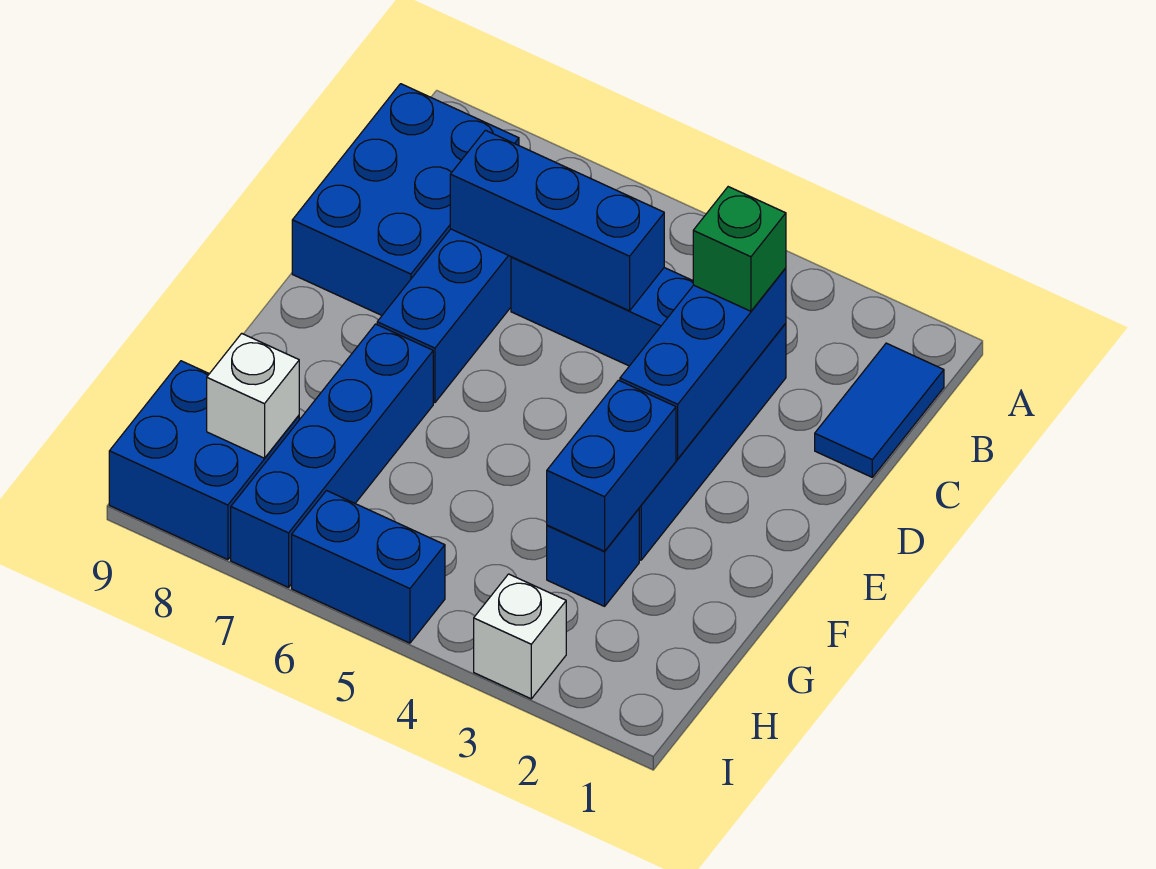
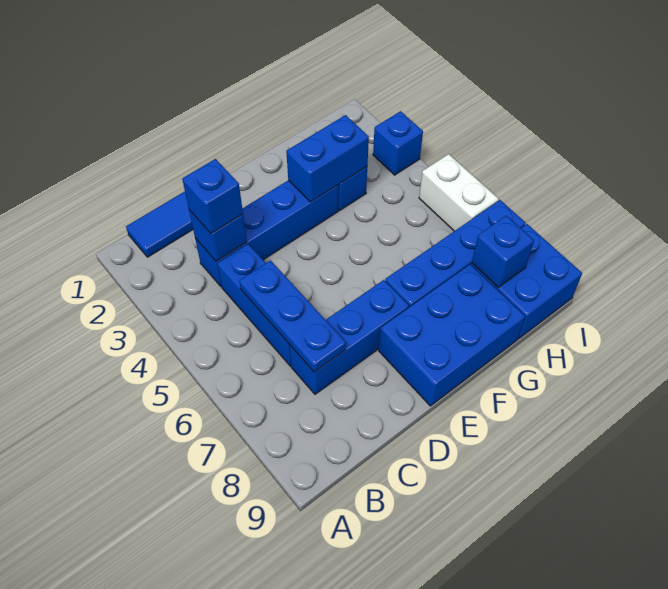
blue 2x3 brick [292,84,519,315] -> blue 2x3 brick moved to [379,264,525,406]
blue 1x3 brick [620,268,786,459] -> blue 1x1 brick [189,210,247,261]
green 1x1 brick [693,187,786,311] -> blue 1x1 brick [182,159,243,234]
blue 1x3 brick [450,130,664,311] -> blue 1x3 plate [239,261,346,372]
white 1x1 brick [207,333,299,458] -> blue 1x1 brick [472,216,534,287]
white 1x1 brick [474,574,566,699] -> blue 1x1 brick [373,111,423,175]
blue 1x2 brick [292,491,445,643] -> white 1x2 brick [419,154,499,231]

